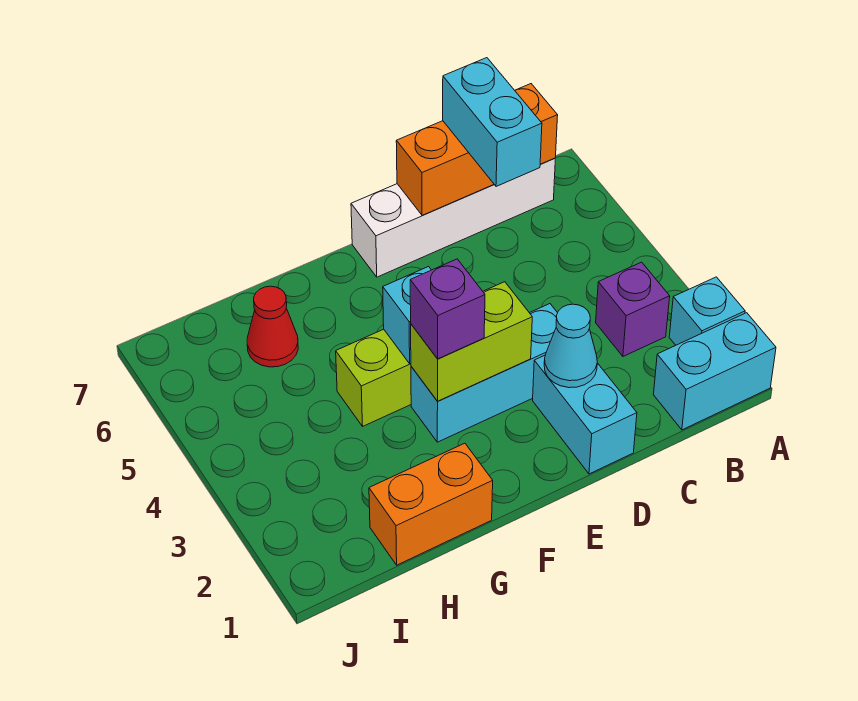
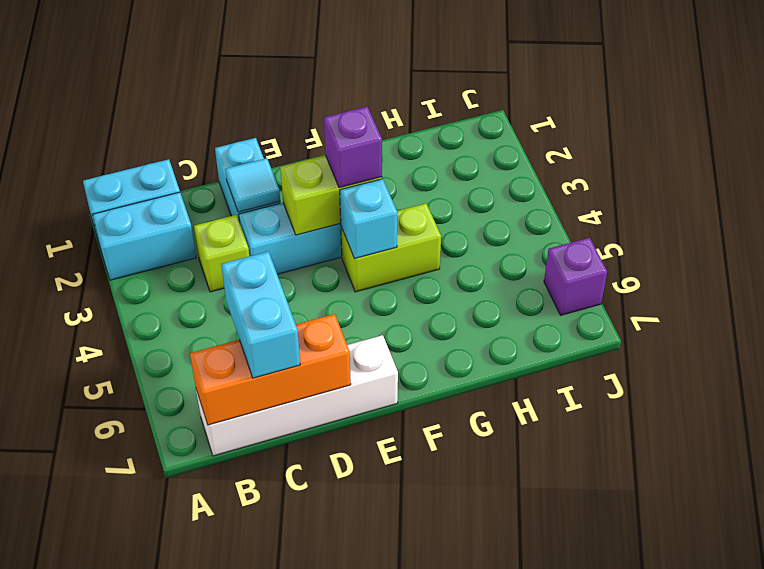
cyan 1x1 brick [669,277,745,345] -> cyan 1x2 brick [93,192,196,280]
purple 1x1 brick [596,262,670,356] -> purple 1x1 brick moved to [544,238,607,315]
none -> lime 1x1 brick [194,215,249,292]
cyan 1x1 cone [544,304,597,388] -> cyan 1x1 tile [225,158,280,212]
orange 1x2 brick [369,443,493,565] -> none
red 1x1 cone [247,286,298,367] -> none

